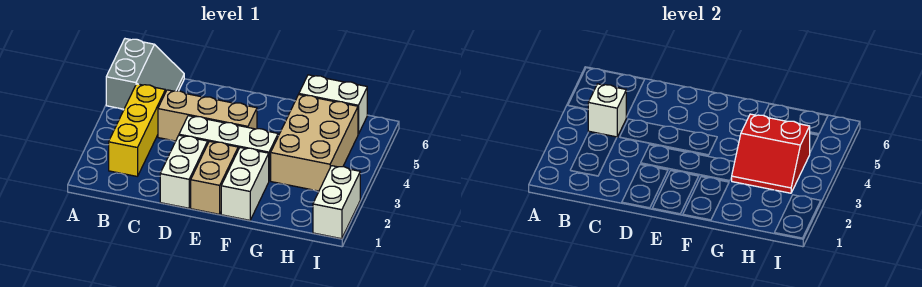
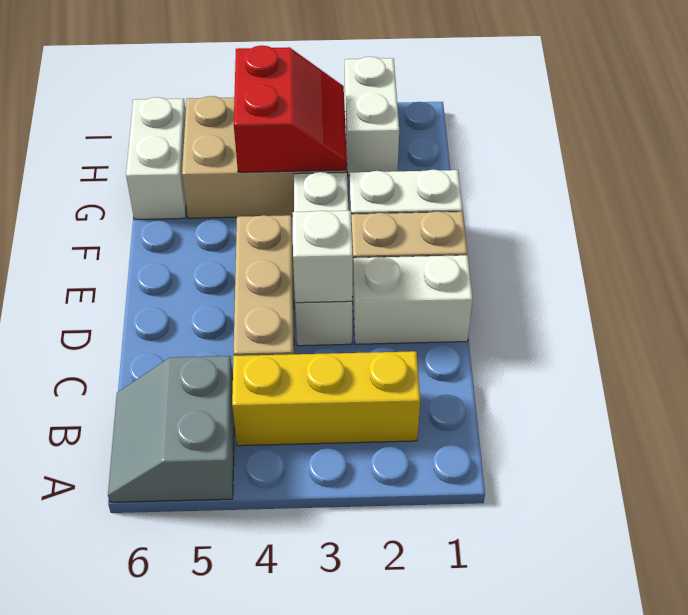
grey 2x2 slope [106,39,184,109] -> grey 2x2 slope turned to [108,356,234,502]
white 1x1 brick [588,84,626,137] -> white 1x1 brick moved to [293,211,353,303]
white 1x2 brick [313,166,360,239] -> white 1x2 brick turned to [344,57,399,176]

